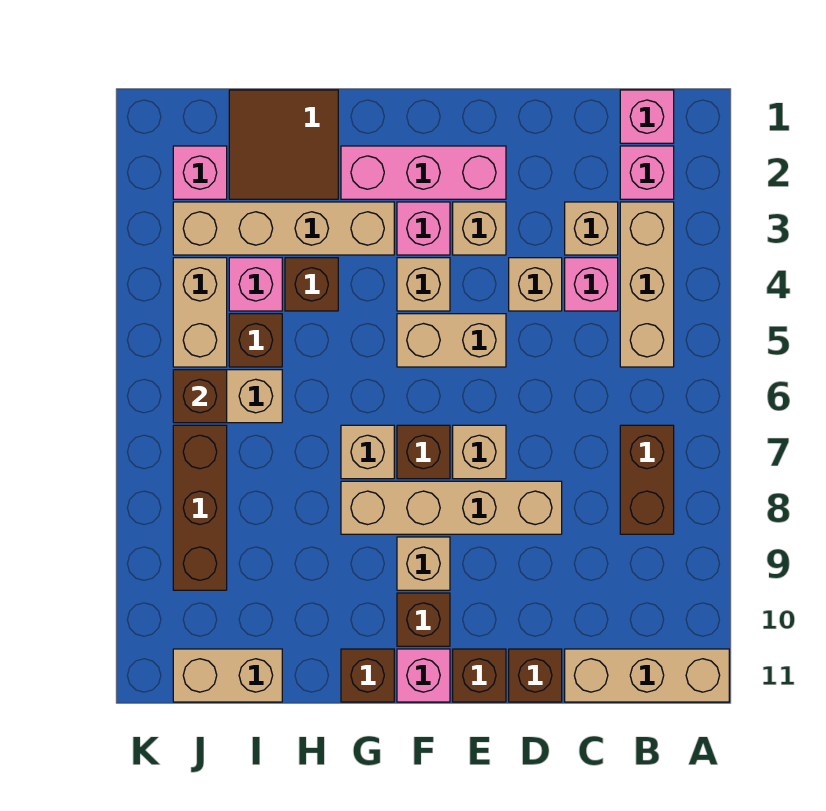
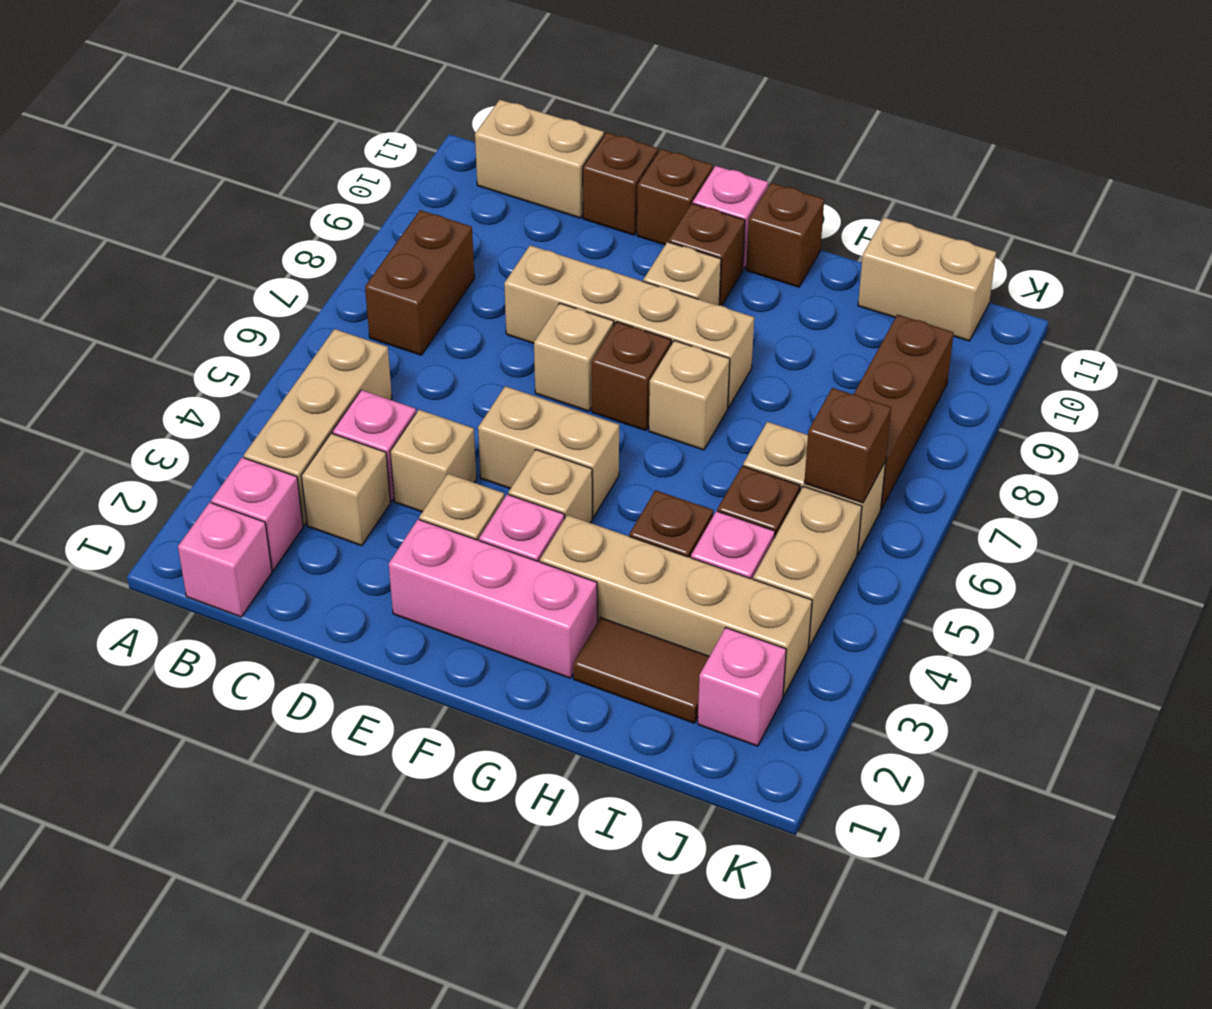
tan 1x3 brick [565,649,729,702] -> tan 1x2 brick [475,100,604,218]
brown 2x2 tile [229,90,338,199] -> brown 1x2 tile [573,618,709,723]

